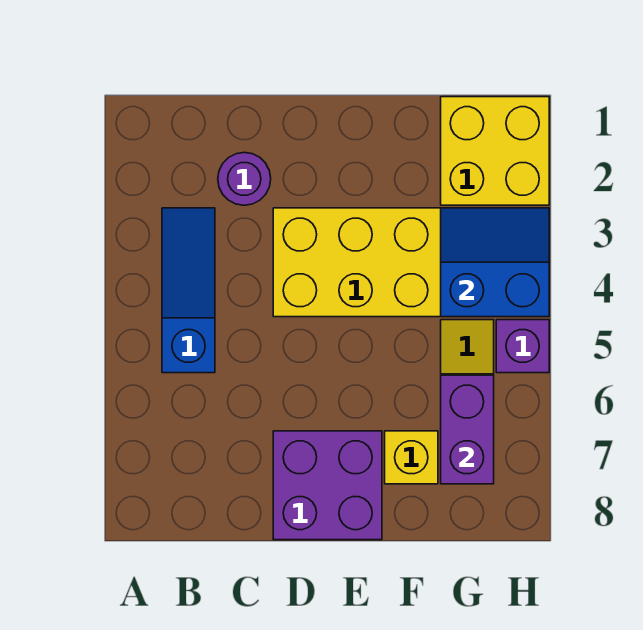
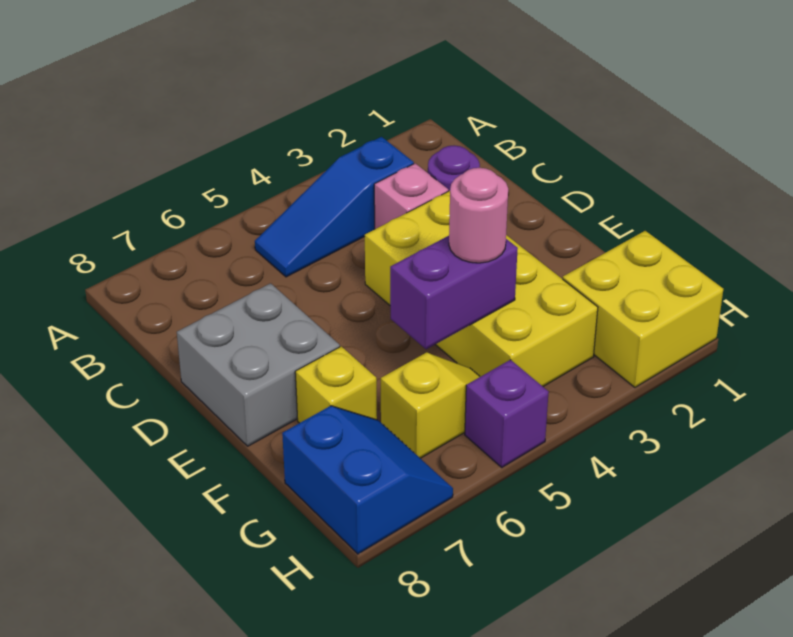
blue 1x3 slope [162,208,215,373] -> blue 1x3 slope turned to [255,137,414,277]
none -> pink 1x1 brick [374,163,448,229]
purple 2x2 brick [273,431,382,540] -> grey 2x2 brick [177,283,340,446]
none -> pink 1x1 round brick [449,167,508,263]
blue 2x2 slope [441,208,549,317] -> blue 2x2 slope moved to [282,406,453,554]
purple 1x2 brick [441,375,494,484] -> purple 1x2 brick moved to [390,236,518,349]

